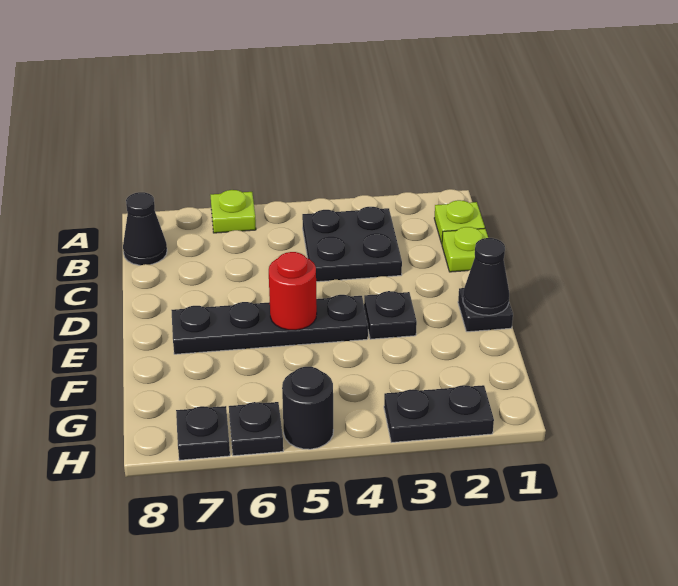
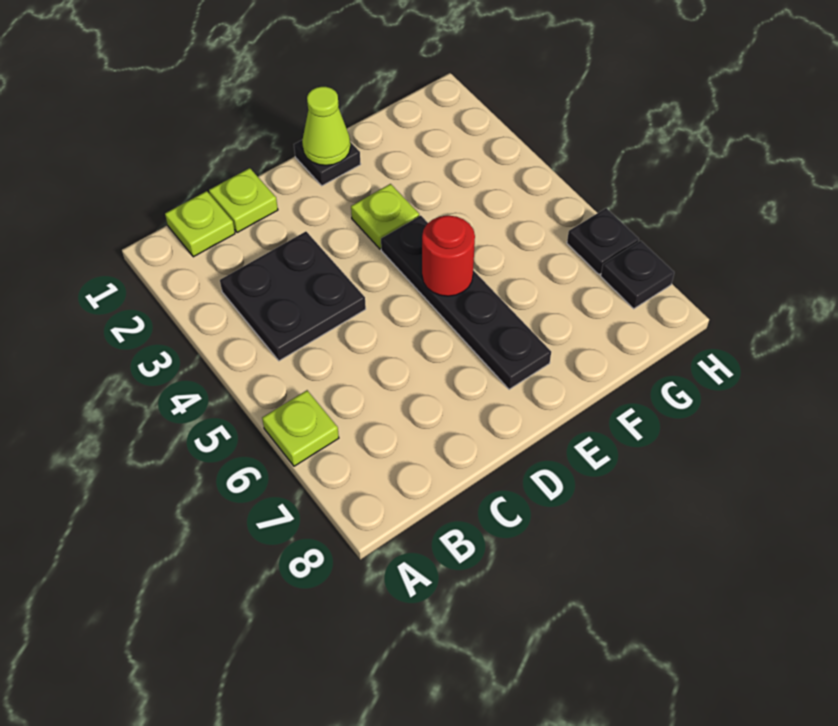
black 1x1 cone [123,192,167,265] -> none
black 1x1 cone [463,238,509,315] -> lime 1x1 cone [302,87,350,165]
black 1x1 plate [364,291,417,339] -> lime 1x1 plate [351,184,419,249]
black 1x2 plate [384,385,494,443] -> none
black 1x1 round brick [282,367,333,449] -> none

